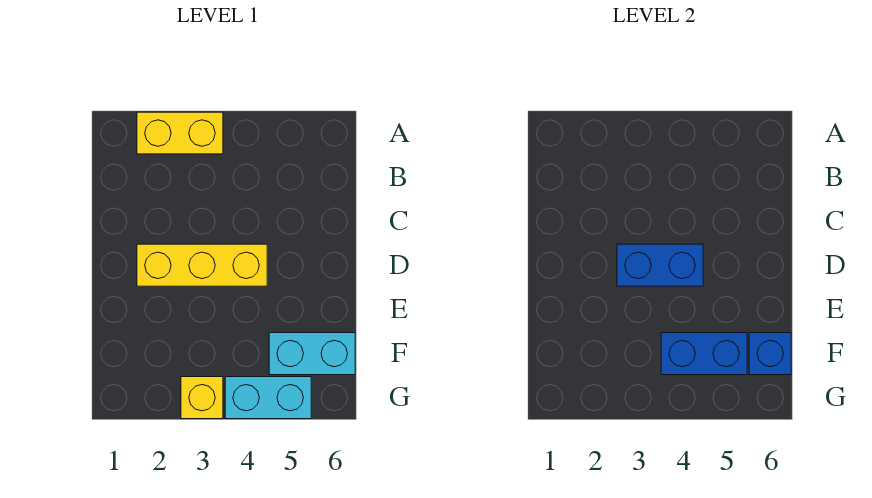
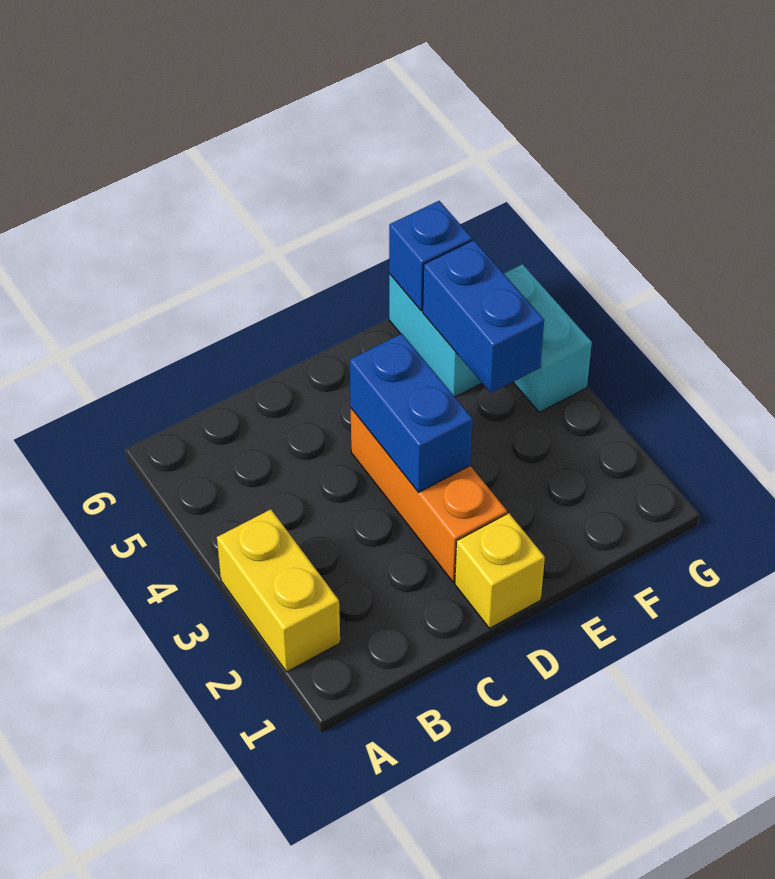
yellow 1x3 brick [137,244,267,286] -> orange 1x3 brick [351,408,507,582]
yellow 1x1 brick [181,377,223,419] -> yellow 1x1 brick moved to [455,513,545,628]

